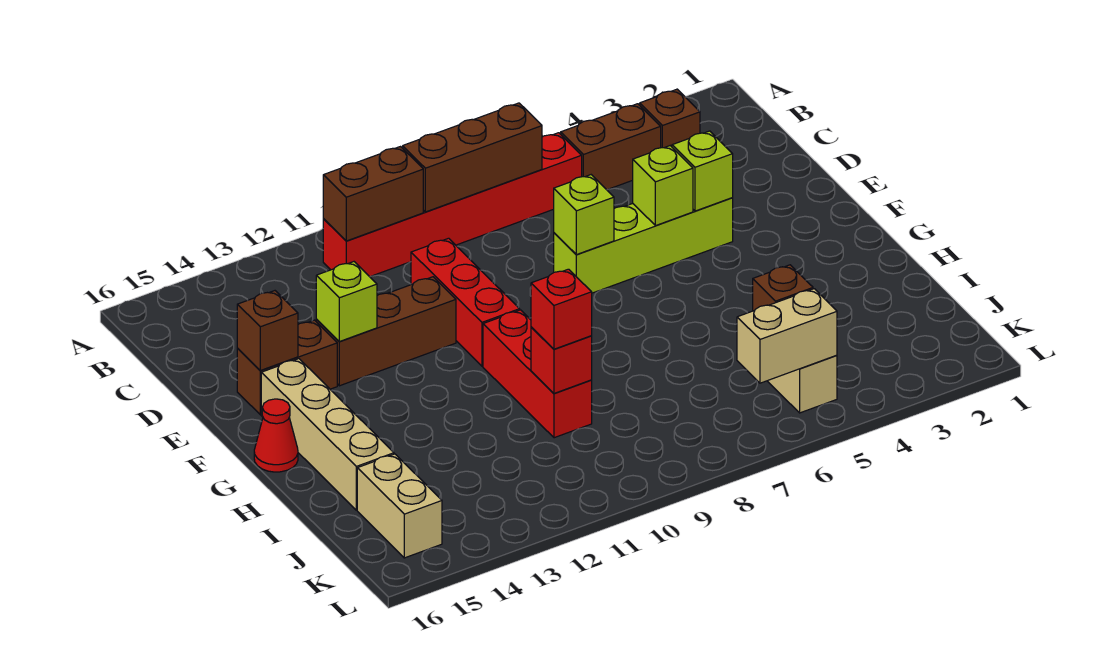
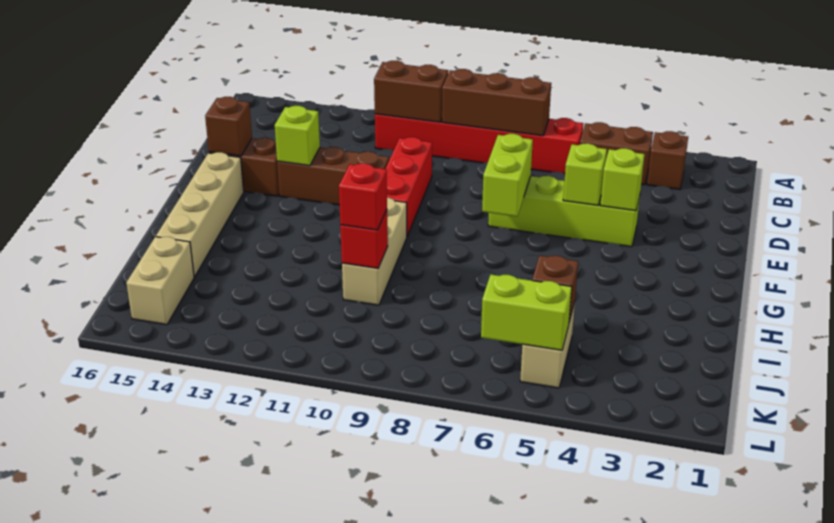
lime 1x1 brick [554,175,614,255] -> lime 1x2 brick [482,134,533,217]
red 1x3 brick [483,310,592,438] -> tan 1x3 brick [342,197,407,305]
red 1x1 cone [254,399,298,472] -> none
tan 1x2 brick [737,289,837,383] -> lime 1x2 brick [481,274,572,350]

